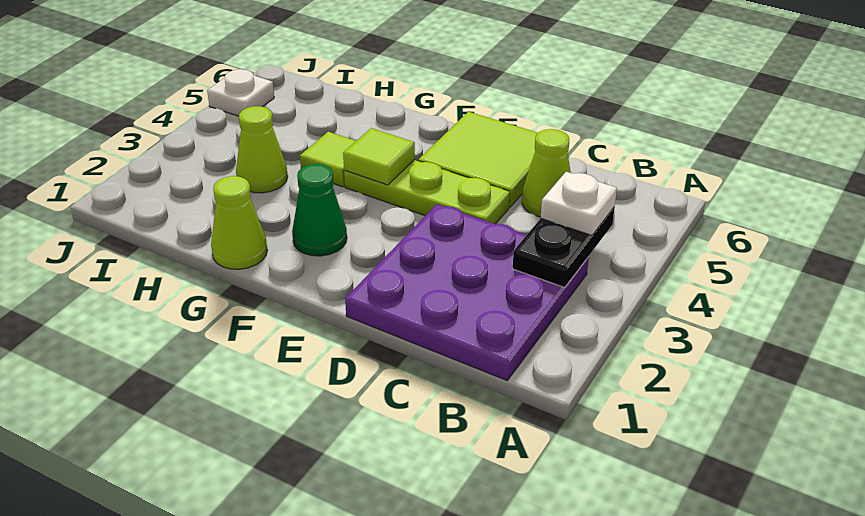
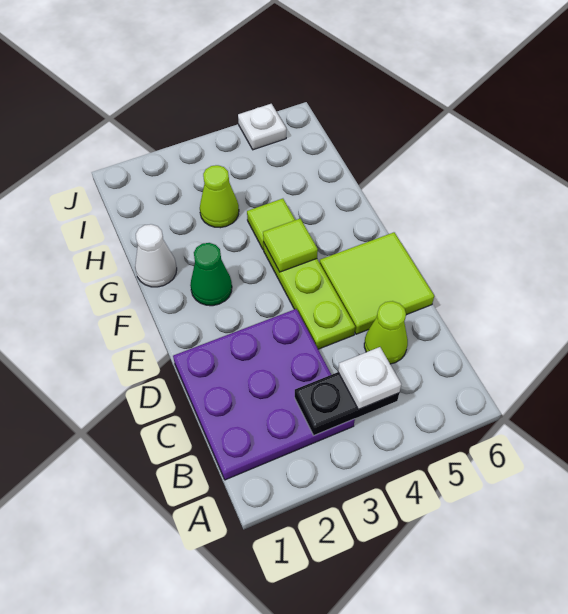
lime 1x1 cone [211,176,267,269] -> white 1x1 cone [135,224,177,287]

